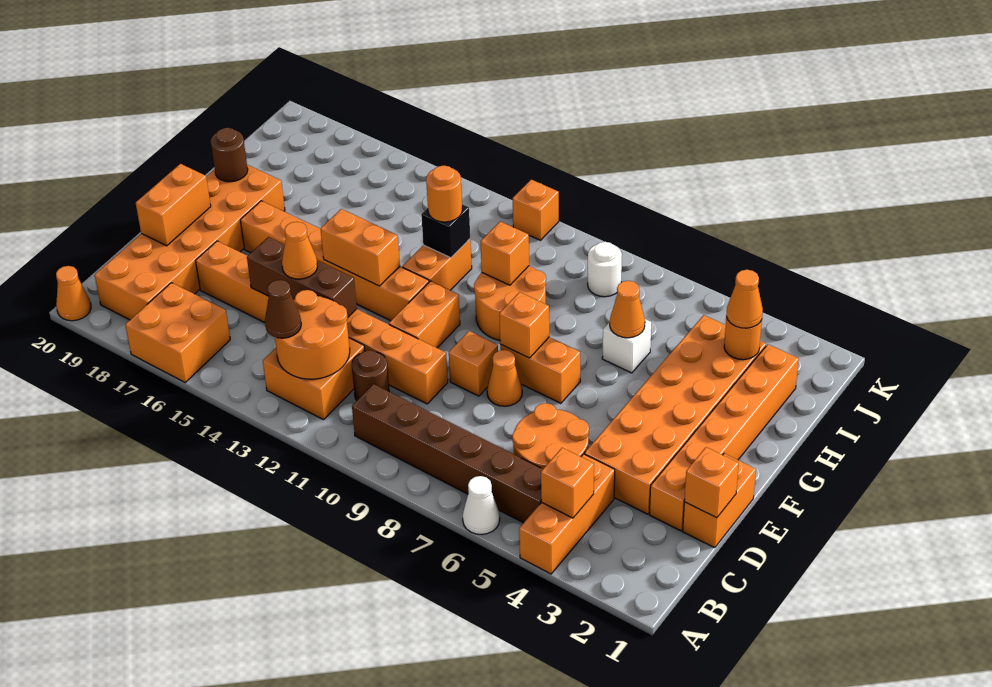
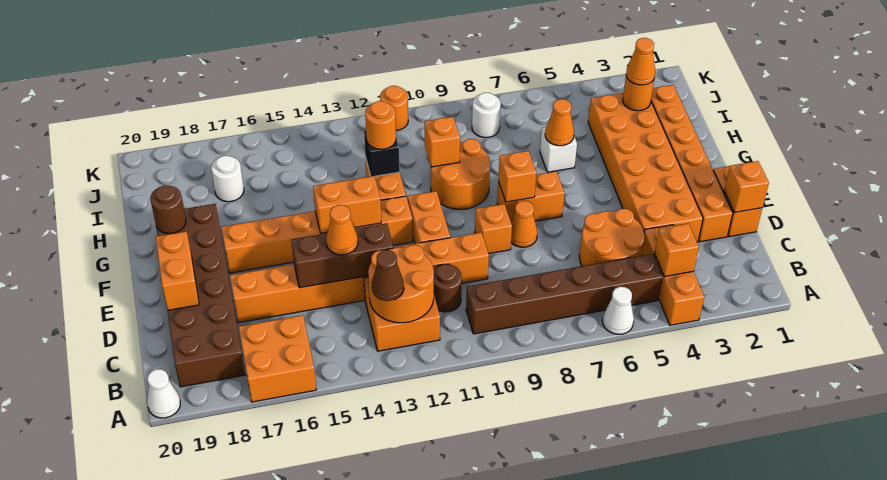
orange 1x1 cone [56,266,91,321] -> white 1x1 cone [147,369,180,418]
orange 2x6 brick [95,165,285,320] -> brown 2x6 brick [156,204,245,387]
none -> white 1x1 round brick [211,156,244,202]
orange 1x1 brick [513,180,559,240] -> orange 1x1 round brick [380,86,408,131]

